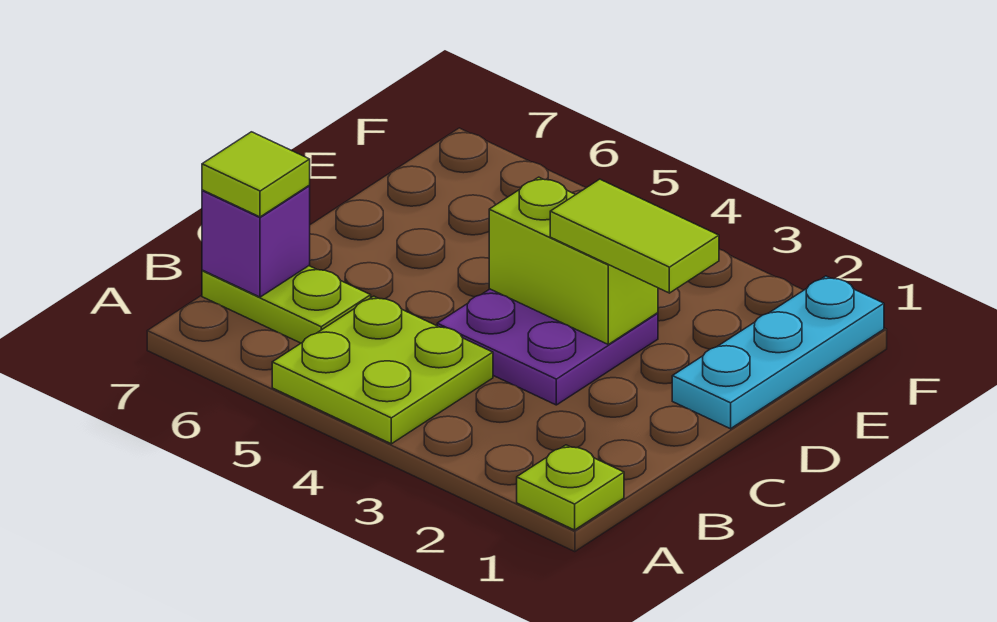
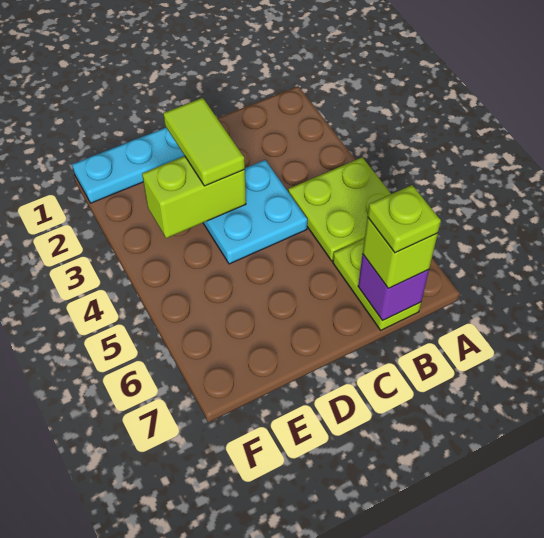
lime 1x1 plate [517,445,624,530] -> lime 1x1 plate moved to [368,185,441,253]
lime 1x1 tile [202,132,310,217] -> lime 1x1 brick [363,217,438,288]
purple 2x2 plate [437,289,658,405] -> cyan 2x2 plate [203,160,307,264]
lime 1x2 brick [489,177,658,344] -> lime 1x2 brick turned to [142,156,246,238]

